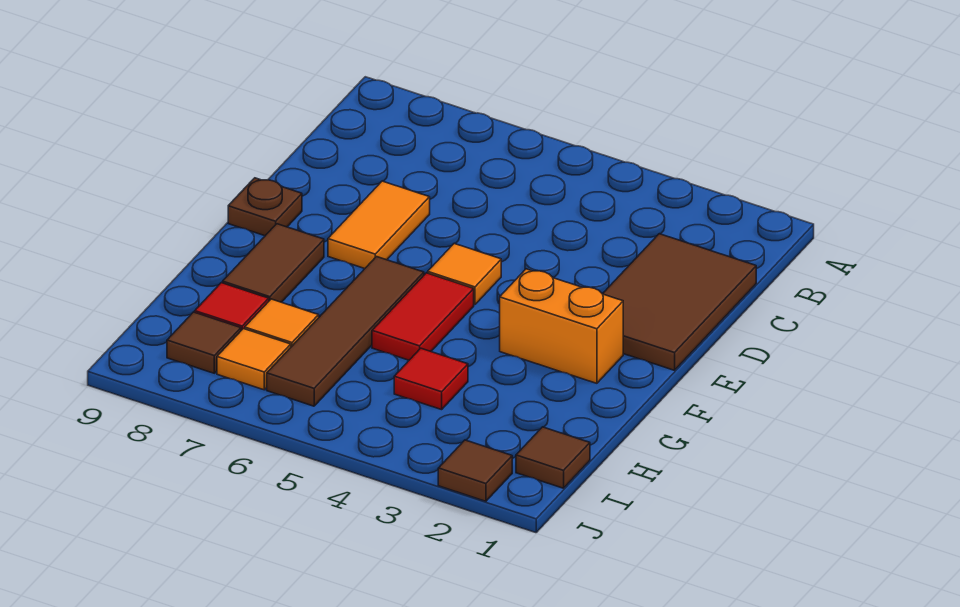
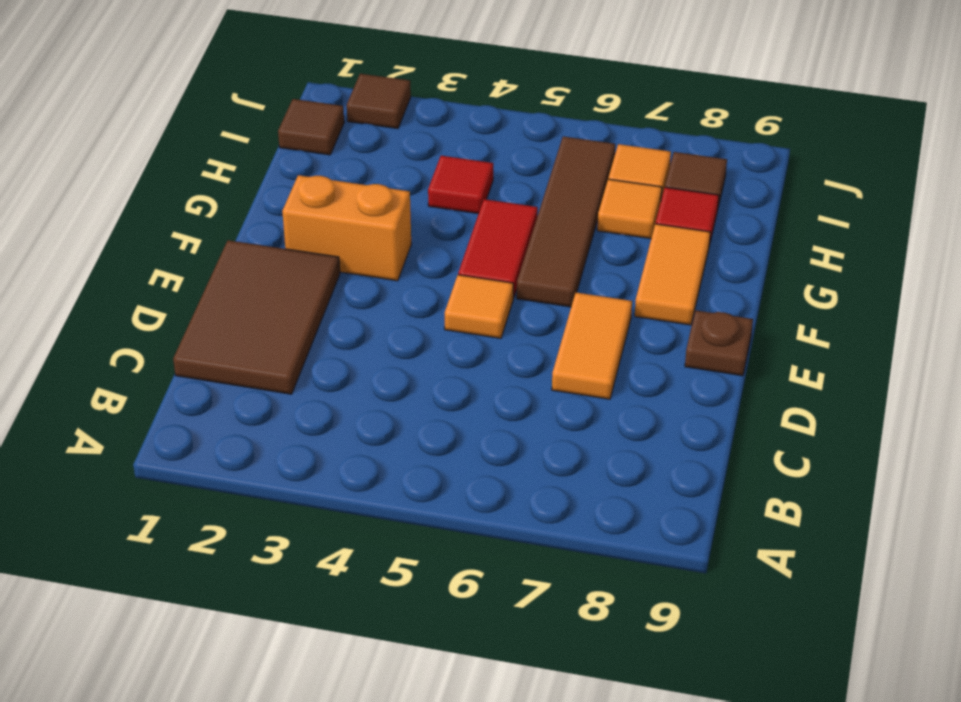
brown 1x2 tile [223,224,324,302] -> orange 1x2 tile [635,224,710,325]

